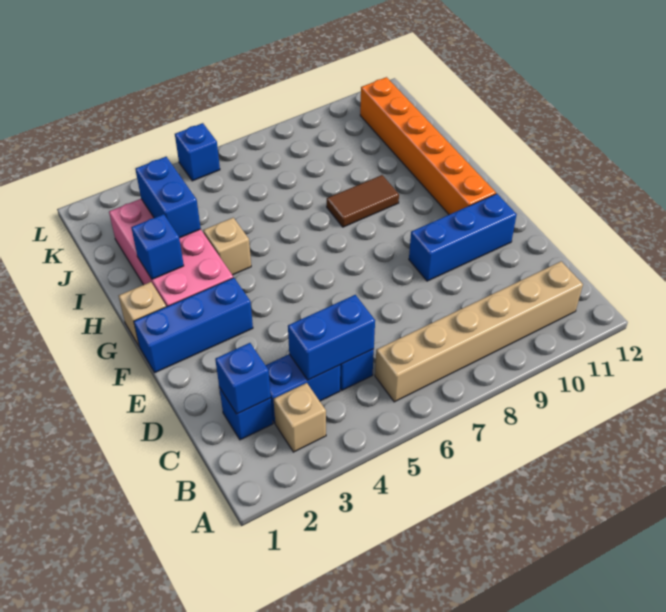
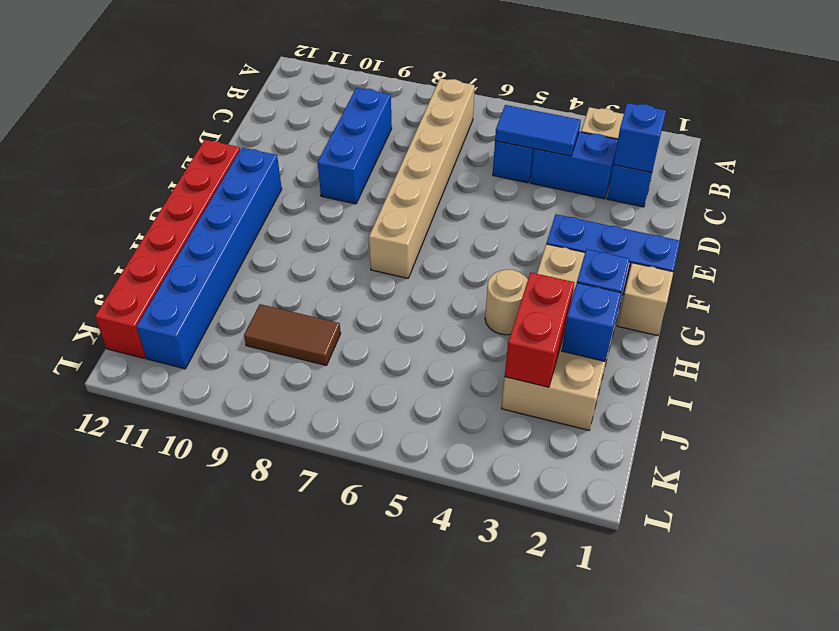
tan 1x6 brick [375,261,583,402] -> tan 1x6 brick turned to [369,78,475,278]
blue 1x2 brick [288,295,375,380] -> blue 1x2 tile [495,105,581,156]
blue 1x3 brick [409,194,517,281] -> blue 1x3 brick turned to [318,88,392,204]
orange 1x6 brick [360,77,496,215] -> blue 1x6 brick [137,148,282,369]
none -> red 1x6 brick [95,140,240,358]
pink 2x4 brick [109,199,233,307] -> tan 2x4 brick [501,244,630,430]
tan 1x1 brick [203,218,251,275] -> tan 1x1 round brick [485,270,528,335]
brown 1x2 tile [327,175,399,227] -> brown 1x2 tile moved to [244,304,341,366]
blue 1x2 brick [135,157,201,238] -> red 1x2 brick [505,272,574,387]
blue 1x1 brick [175,123,220,181] -> blue 1x1 brick moved to [562,283,621,361]

